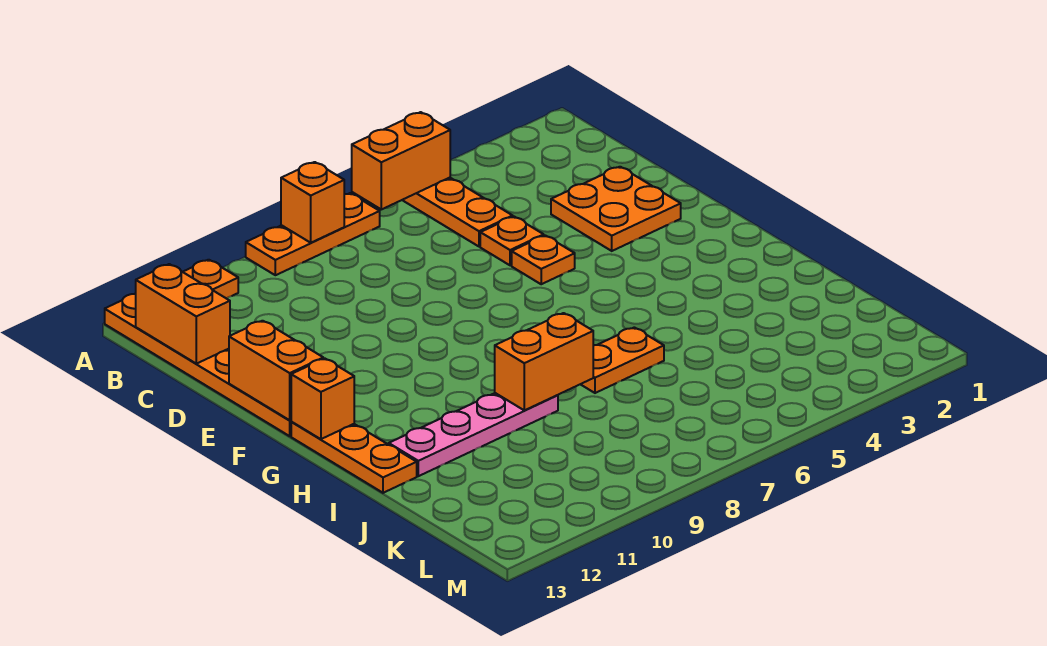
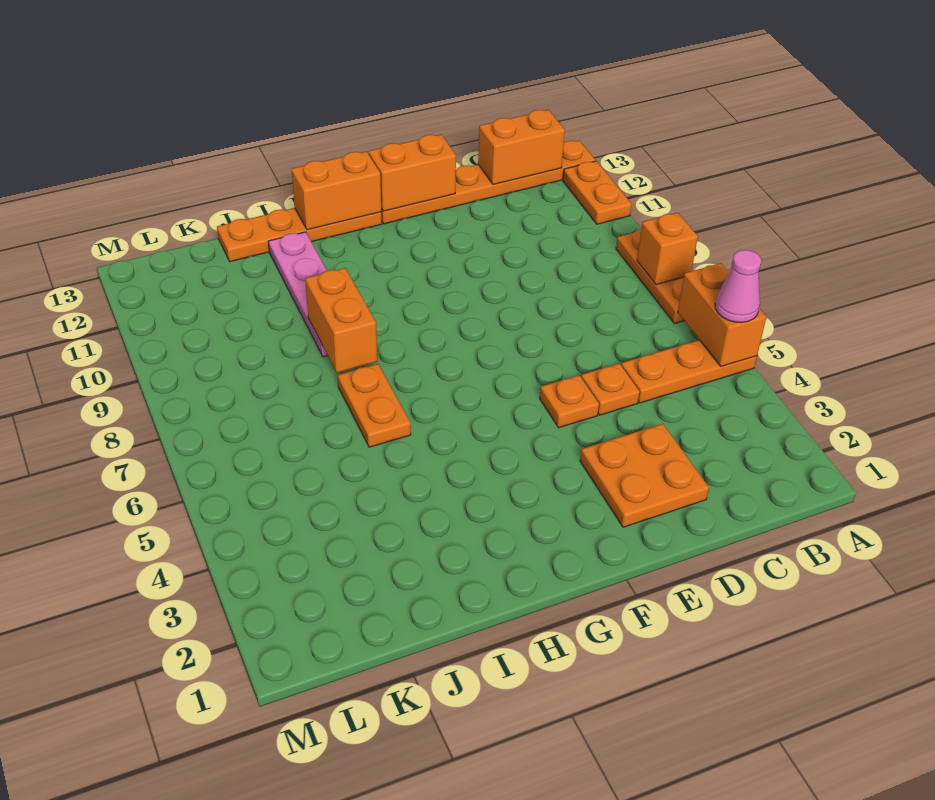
none -> pink 1x1 cone [715,250,761,323]
orange 1x3 plate [291,422,417,493] -> orange 1x4 plate [217,208,382,262]
orange 1x1 brick [291,358,354,439] -> orange 1x2 brick [292,152,381,230]

